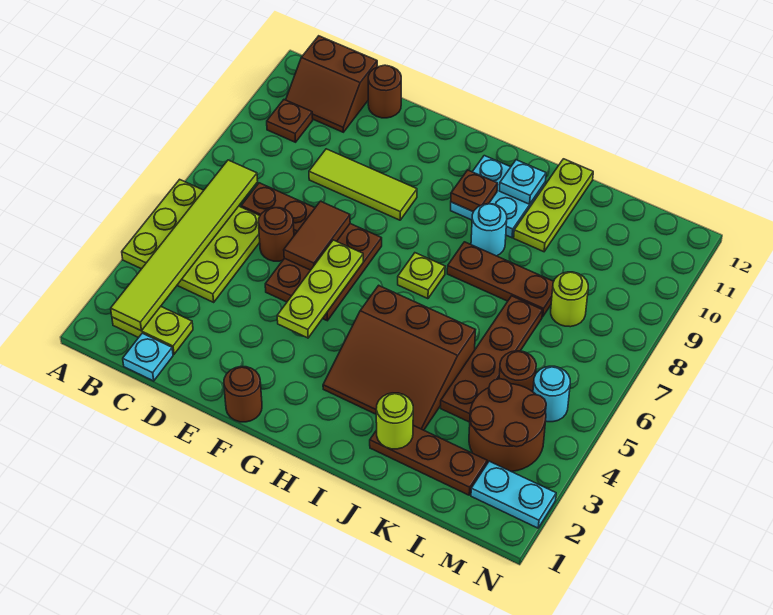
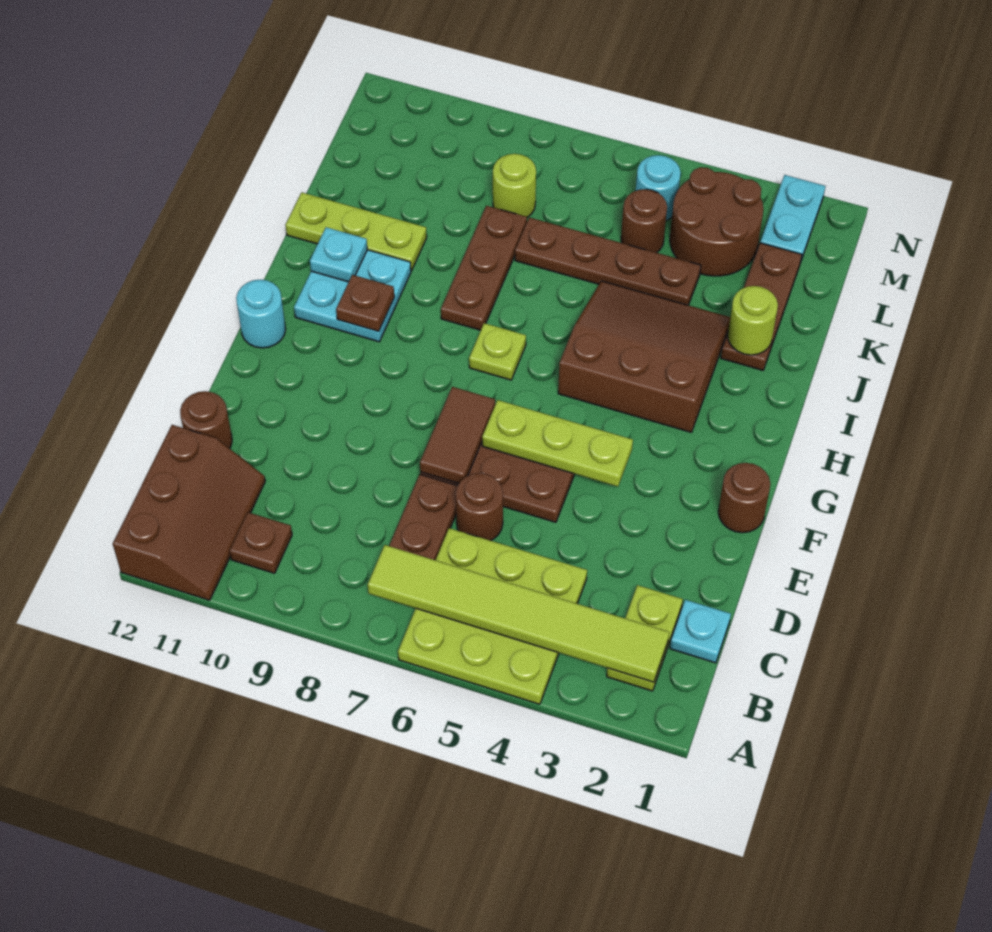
brown 2x2 slope [286,36,377,132] -> brown 2x3 slope [113,425,265,600]
lime 1x3 tile [309,149,417,220] -> none
brown 1x2 tile [284,201,350,270] -> brown 1x2 tile turned to [420,387,495,483]
brown 3x3 slope [323,285,475,430] -> brown 3x3 slope turned to [558,281,730,432]
cyan 1x1 round brick [471,204,507,256] -> cyan 1x1 round brick moved to [236,280,286,348]

